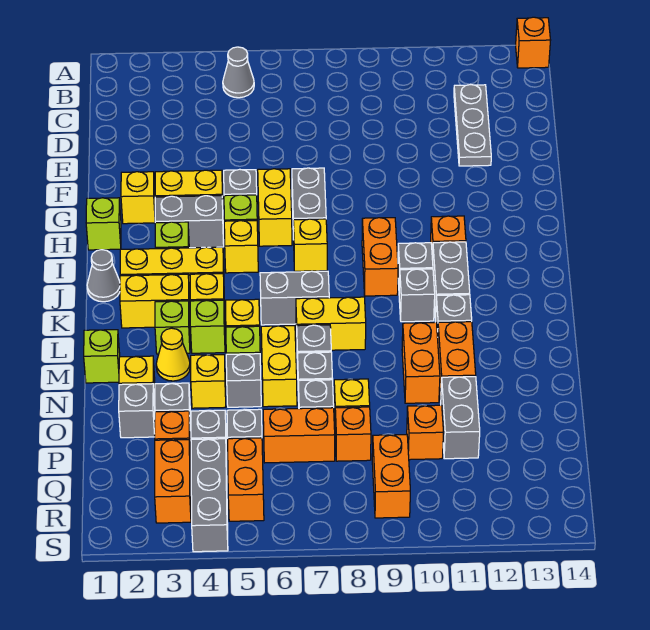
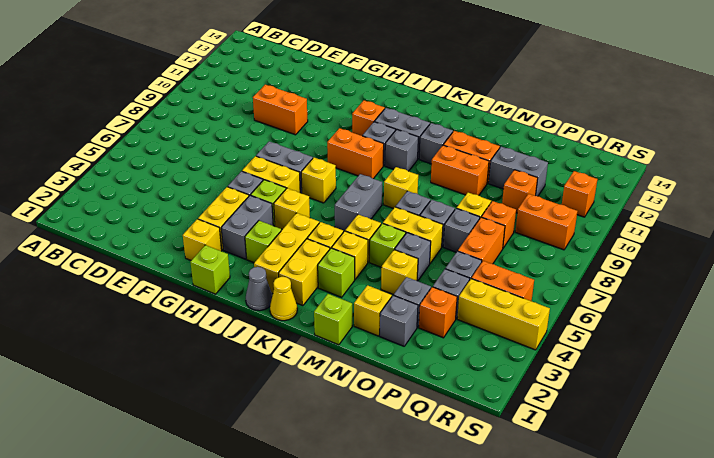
orange 1x1 brick [516,17,551,68] -> orange 1x1 brick moved to [562,171,597,217]
grey 1x1 cone [223,47,254,98] -> none
grey 1x3 plate [454,85,491,166] -> none
lime 1x1 brick [190,300,225,353] -> yellow 1x1 brick [332,231,368,279]
yellow 1x2 brick [296,297,366,350] -> yellow 1x1 brick [384,167,418,209]
yellow 1x1 cone [156,328,190,381] -> yellow 1x1 cone moved to [270,277,297,321]
orange 1x2 brick [155,440,191,523] -> orange 1x2 brick moved to [253,85,308,135]
grey 1x3 brick [191,439,228,552] -> yellow 1x3 brick [457,279,550,350]

